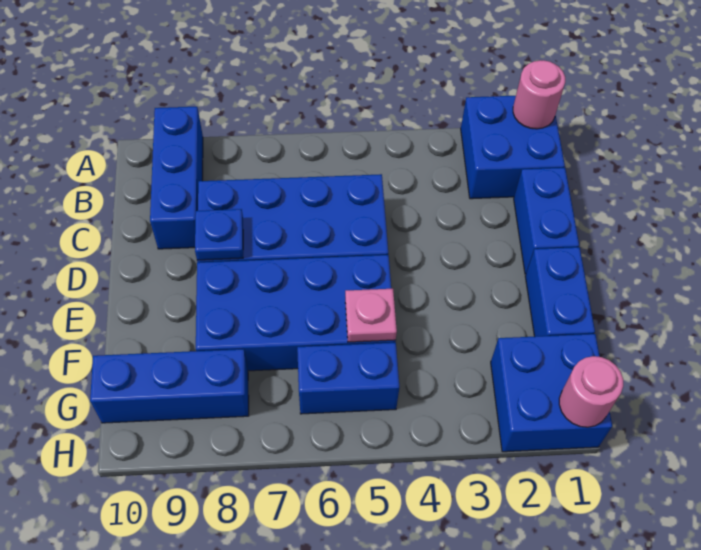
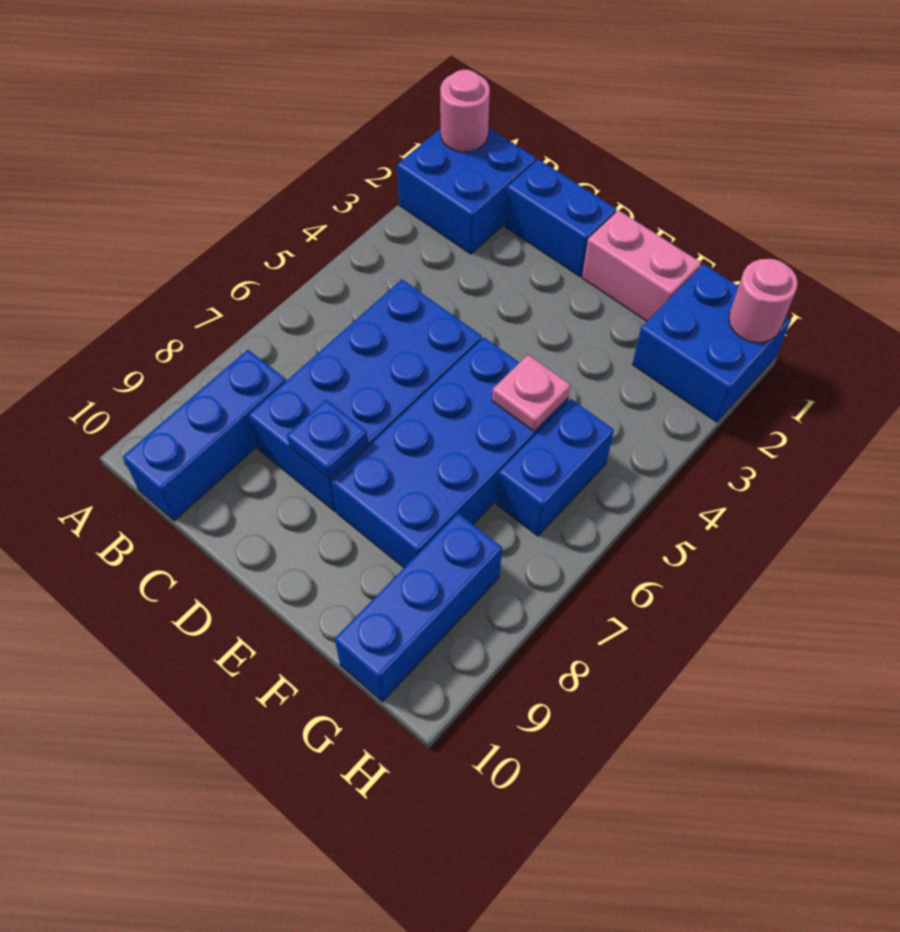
blue 1x3 brick [150,107,203,249] -> blue 1x3 brick turned to [123,350,286,521]
blue 1x2 brick [525,247,595,337] -> pink 1x2 brick [582,210,701,321]

